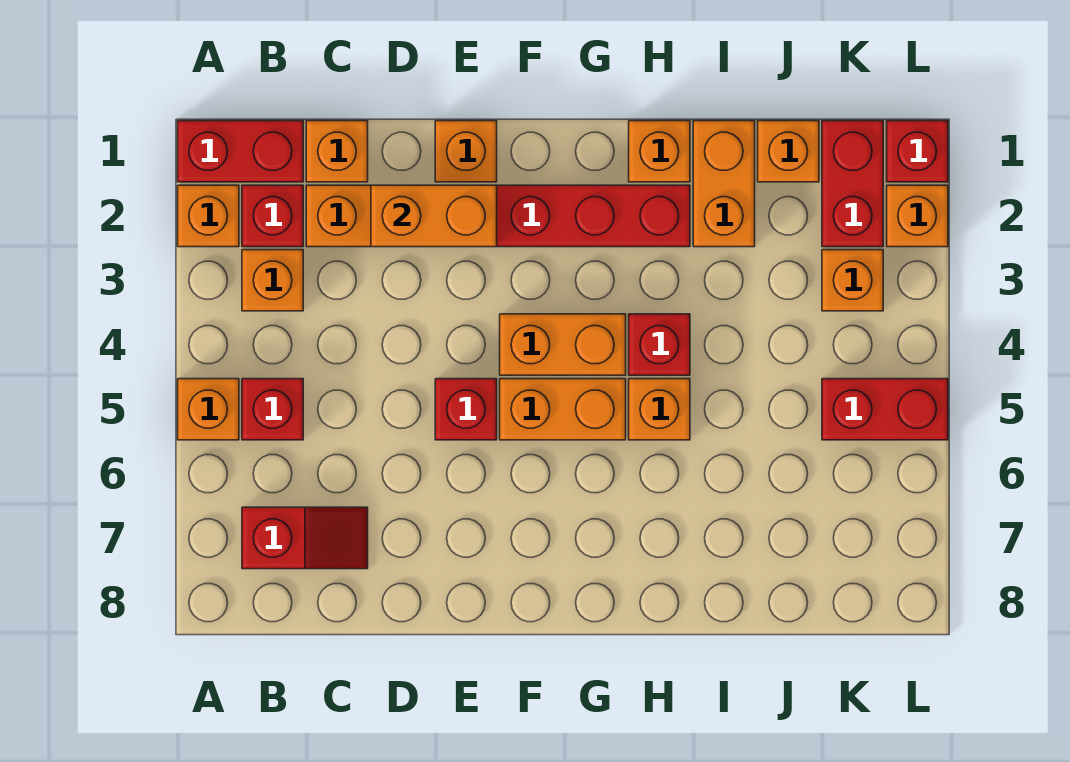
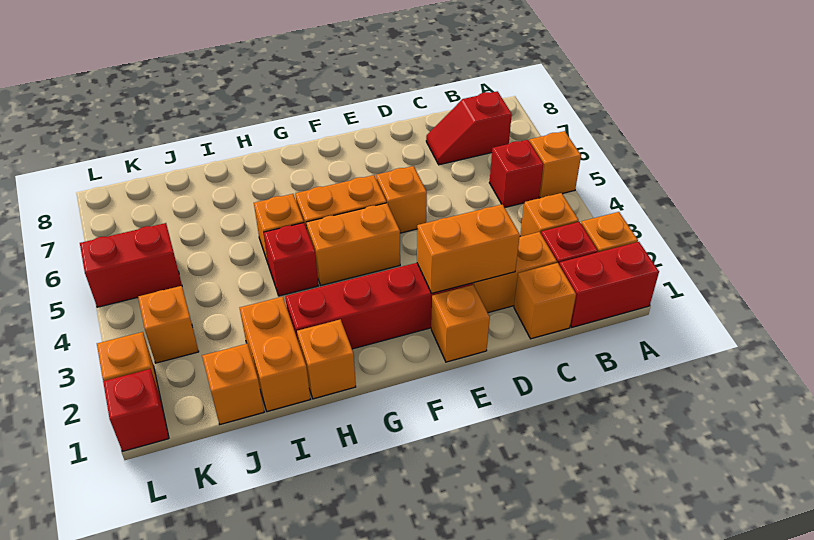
red 1x1 brick [435,379,497,440] -> orange 1x1 brick [376,166,427,233]
red 1x2 brick [822,121,883,247] -> none

